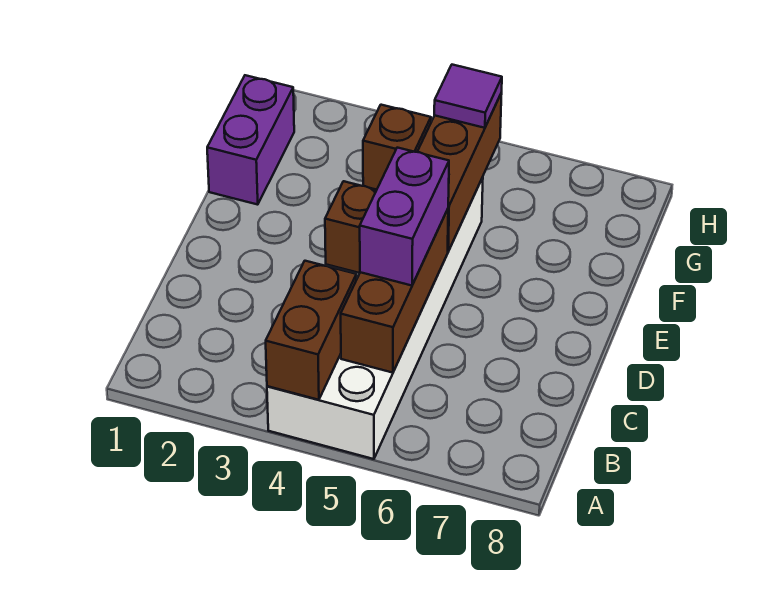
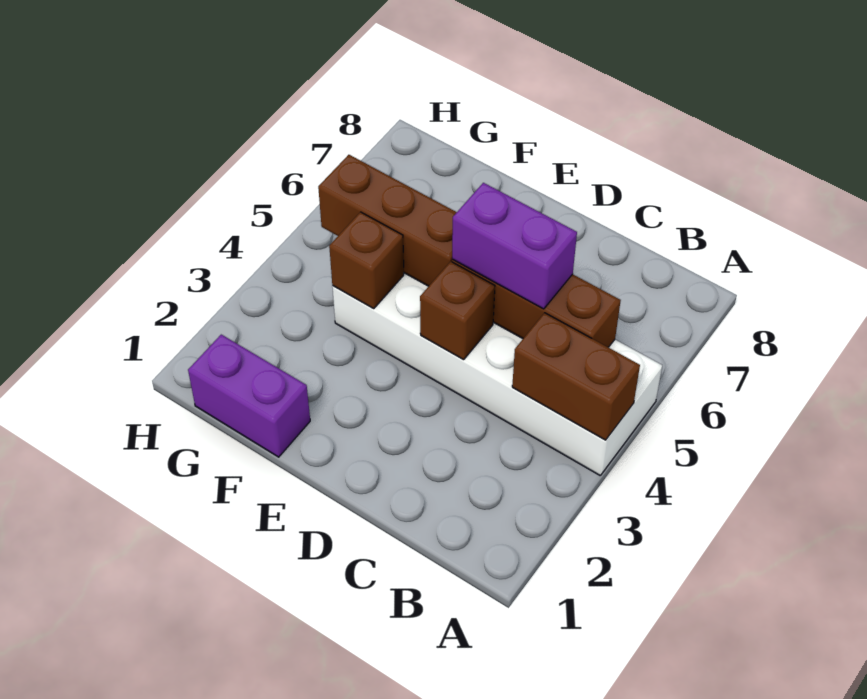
purple 1x1 tile [434,65,502,128] -> none

